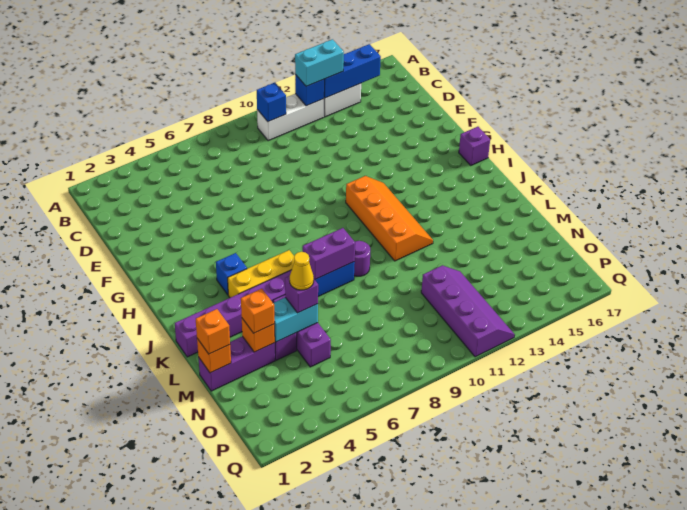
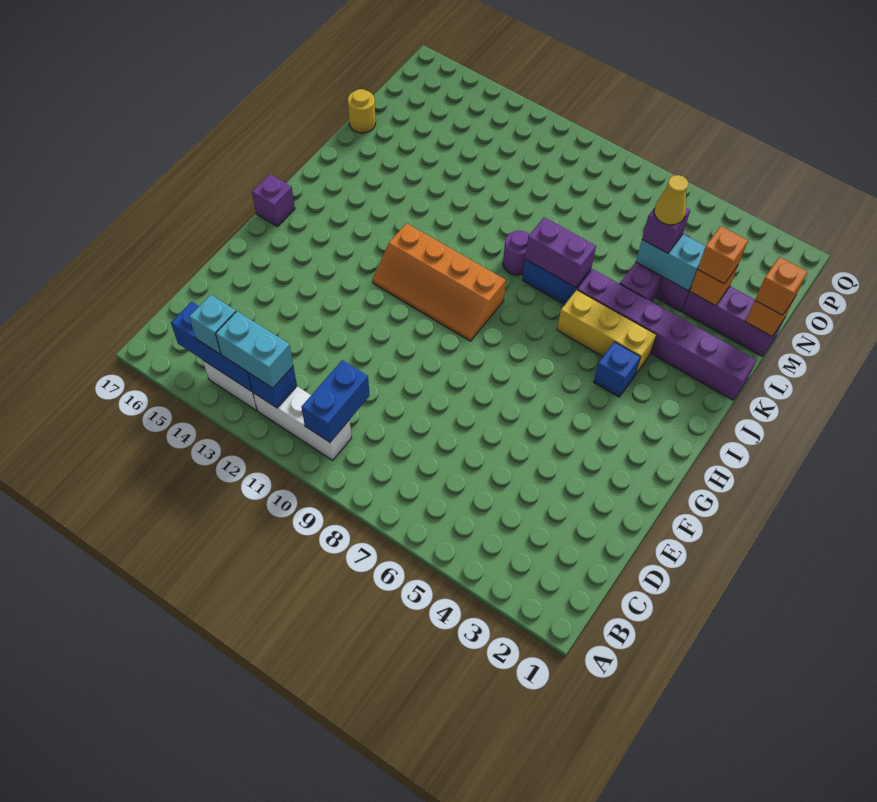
blue 1x1 brick [257,83,286,122] -> blue 1x2 brick [301,360,370,442]
none -> cyan 1x1 brick [189,295,236,354]
orange 2x4 slope [346,176,433,261] -> orange 2x4 slope turned to [372,223,506,341]
none -> yellow 1x1 round brick [348,89,376,133]
purple 2x4 slope [421,265,515,357] -> none

